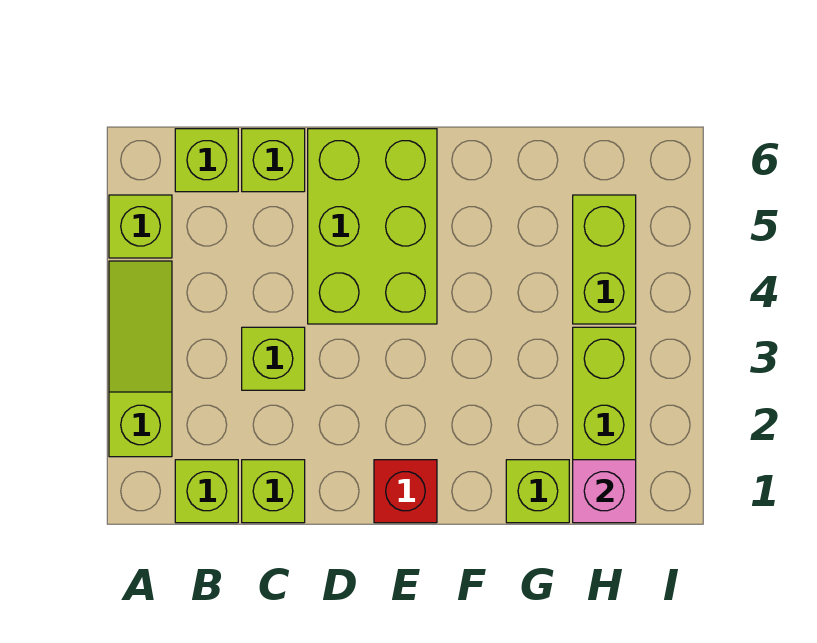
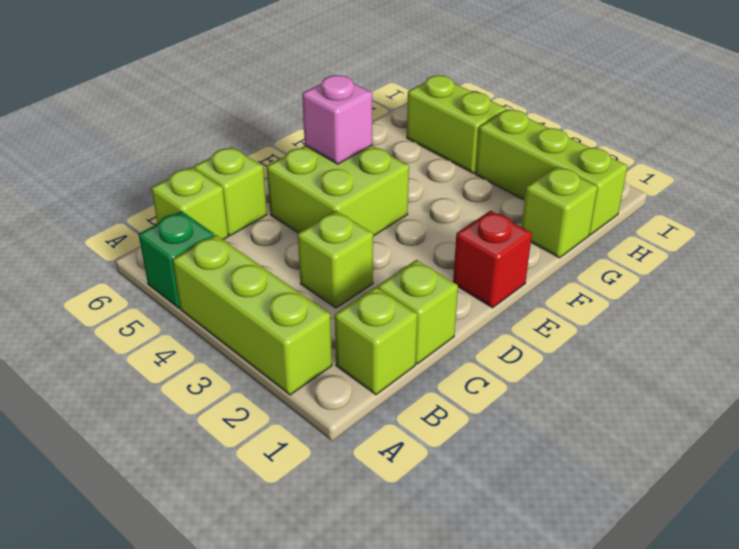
lime 1x3 slope [109,261,172,457] -> lime 1x3 brick [173,235,332,395]
lime 1x1 brick [109,195,172,258] -> green 1x1 brick [139,211,214,308]
lime 2x3 brick [308,129,437,324] -> lime 2x2 brick [267,146,409,236]
pink 1x1 brick [573,460,636,523] -> pink 1x1 brick moved to [302,75,372,164]

